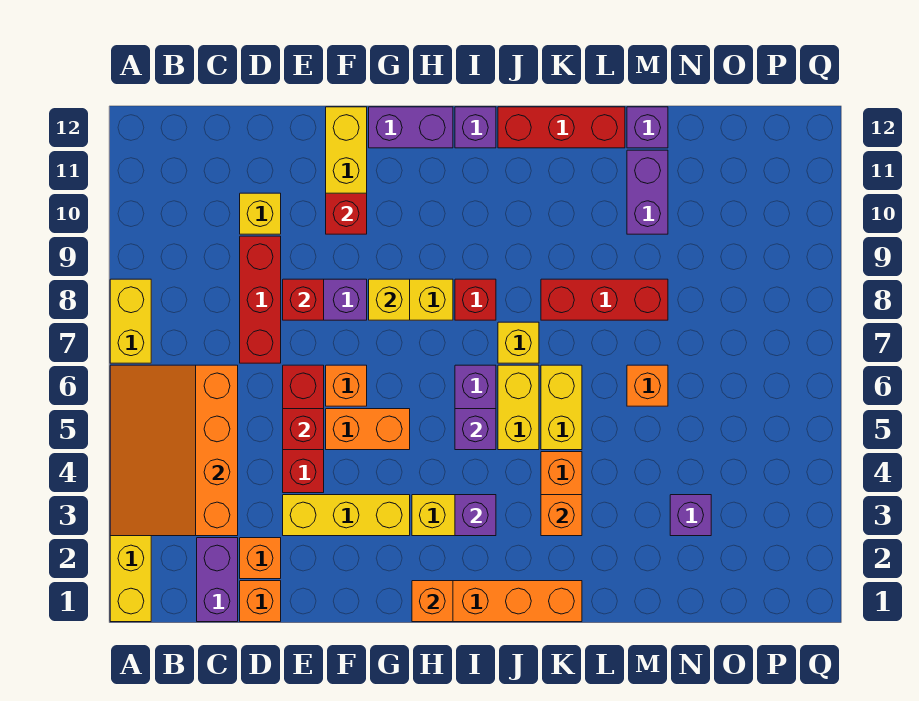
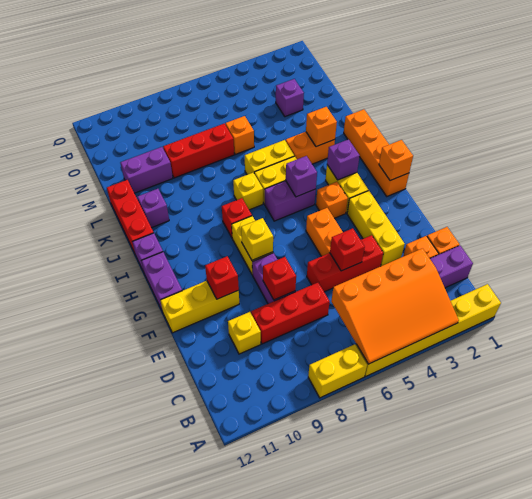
orange 1x1 brick [326,365,367,406] -> orange 1x1 brick moved to [316,182,348,218]
red 1x3 brick [541,279,668,320] -> red 1x3 brick turned to [163,124,234,178]
purple 1x1 brick [627,107,668,148] -> purple 1x1 brick moved to [137,189,169,228]

